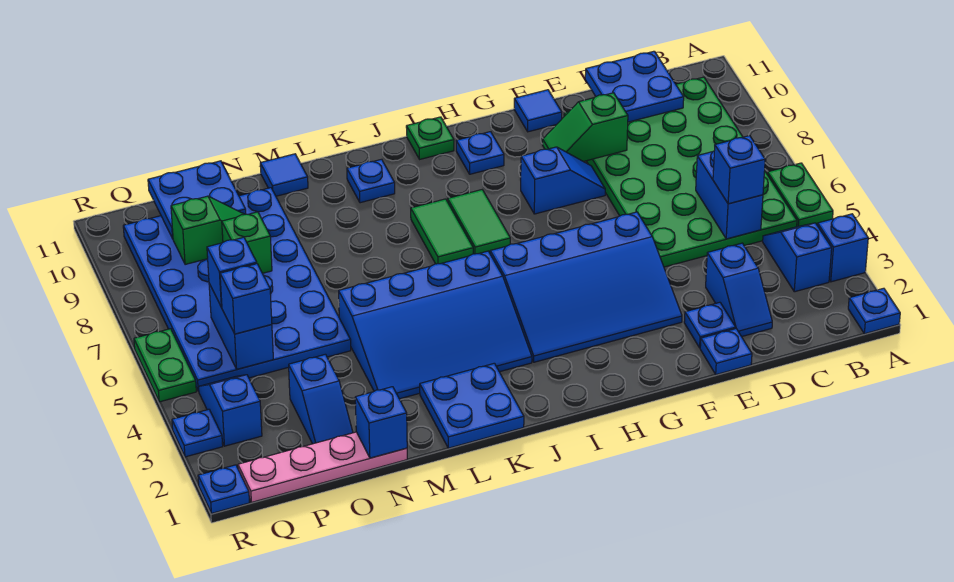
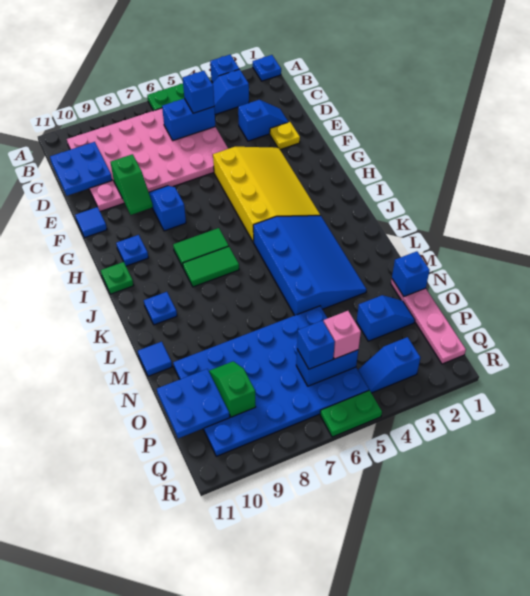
green 4x6 plate [564,77,797,267] -> pink 4x6 plate [67,108,228,211]
blue 1x1 plate [700,329,752,375] -> none
blue 1x1 plate [684,302,736,348] -> yellow 1x1 plate [270,122,300,150]
blue 3x4 slope [490,212,682,362] -> yellow 3x4 slope [213,147,320,242]
blue 2x2 plate [420,363,524,448] -> none
green 1x1 brick [222,212,272,273] -> none
blue 1x1 brick [220,264,272,334] -> pink 1x1 brick [324,311,361,359]
blue 1x1 plate [198,465,250,513] -> none
blue 1x1 plate [172,409,223,457] -> none

